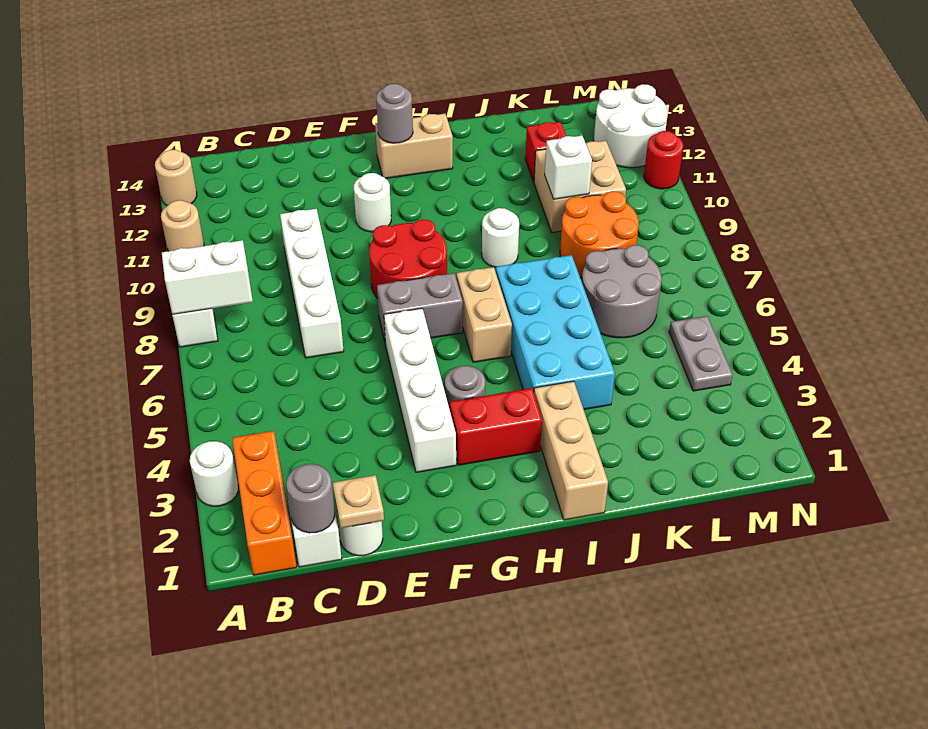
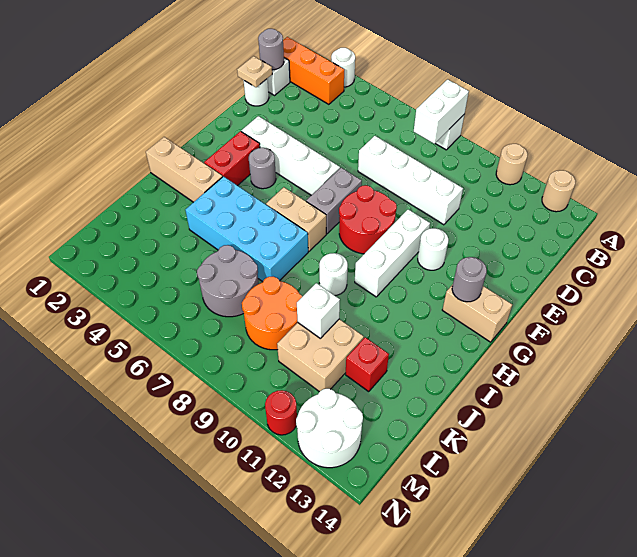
none -> white 1x3 brick [355,209,430,297]
tan 1x2 brick [375,114,453,178] -> tan 1x2 brick turned to [442,284,513,342]
grey 1x2 plate [669,316,733,391] -> none

